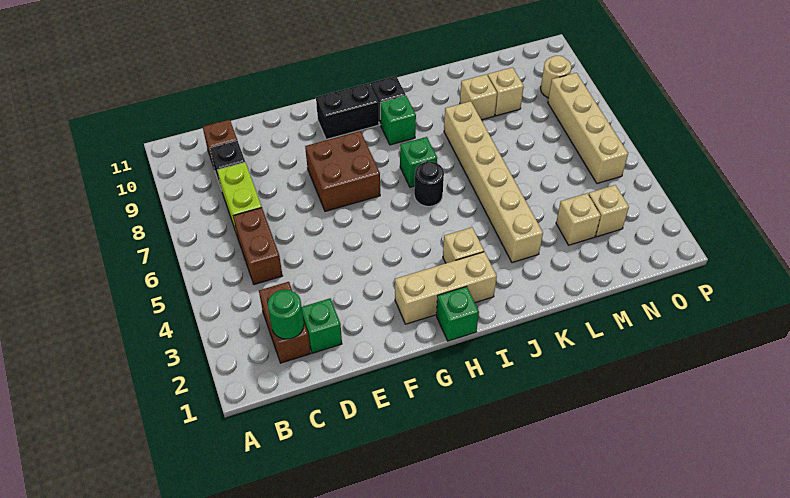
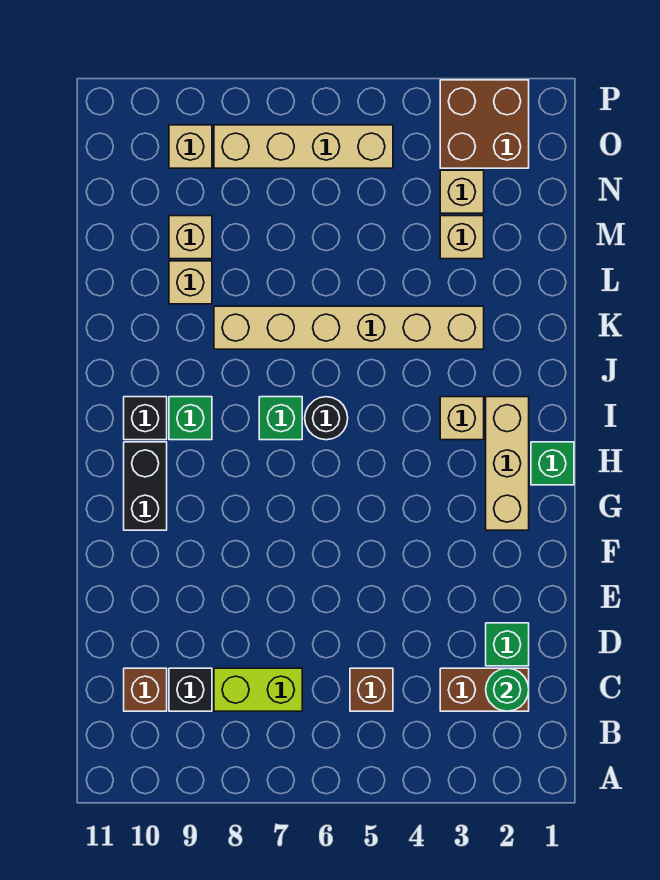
brown 1x2 brick [233,208,283,285] -> brown 1x1 brick [350,668,393,711]
brown 2x2 brick [305,131,380,211] -> brown 2x2 brick moved to [440,80,529,168]
tan 1x1 round brick [541,56,571,98] -> tan 1x1 brick [169,125,212,168]

